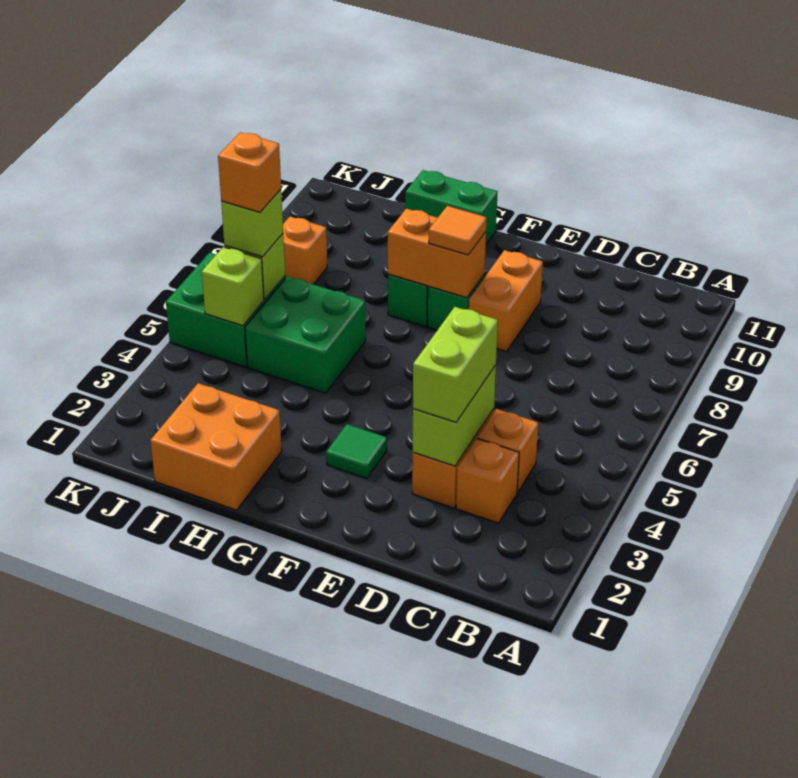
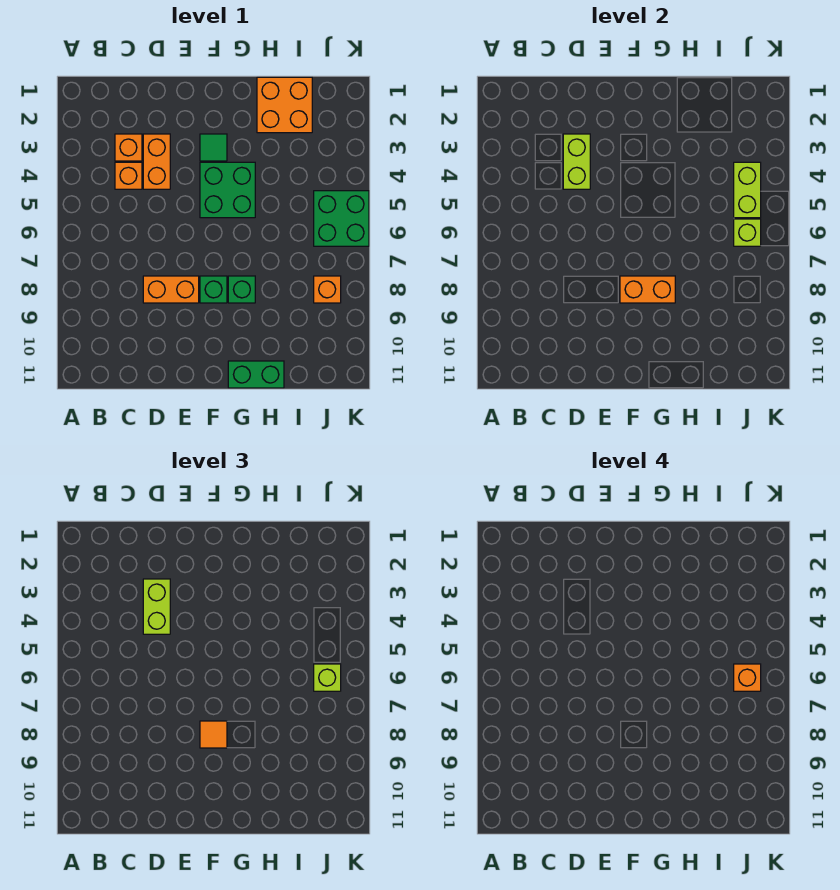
orange 1x2 brick [469,250,543,352] -> orange 1x2 brick turned to [143,276,199,303]
green 2x2 brick [245,277,366,393] -> green 2x2 brick moved to [200,162,255,218]
lime 1x1 brick [202,247,264,326] -> lime 1x2 brick [734,162,761,218]

